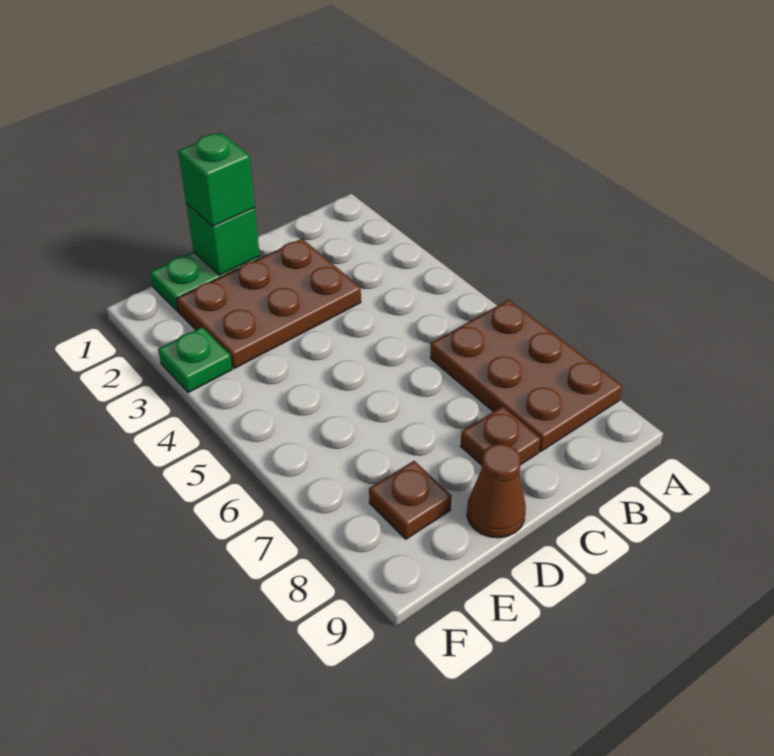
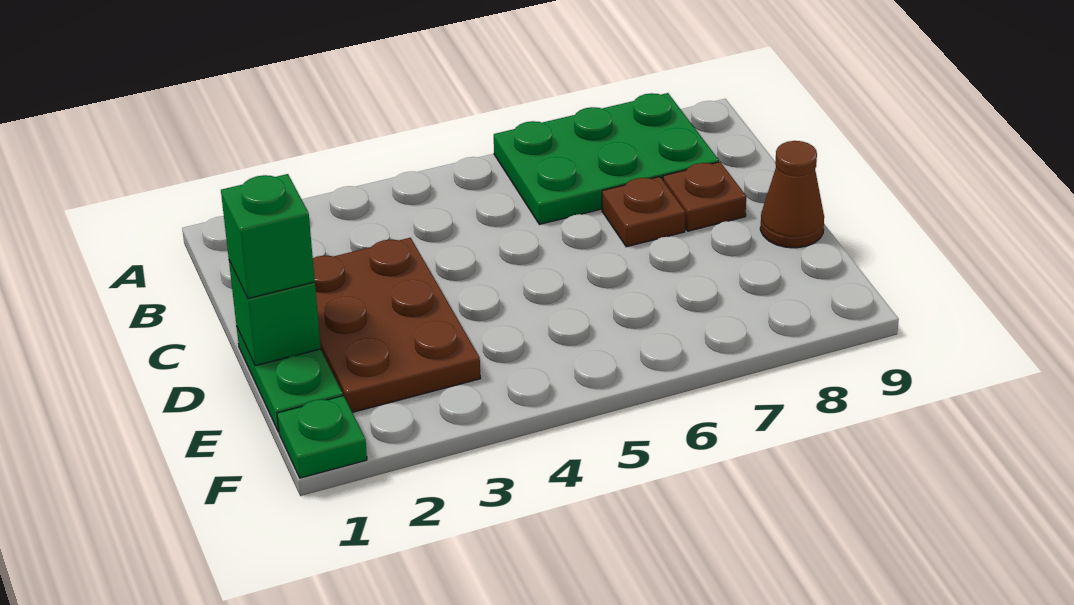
brown 2x3 plate [430,300,622,451] -> green 2x3 plate [494,93,719,224]
brown 1x1 plate [369,461,451,539] -> brown 1x1 plate moved to [602,177,685,247]
green 1x1 plate [158,327,232,393] -> green 1x1 plate moved to [277,396,367,478]

